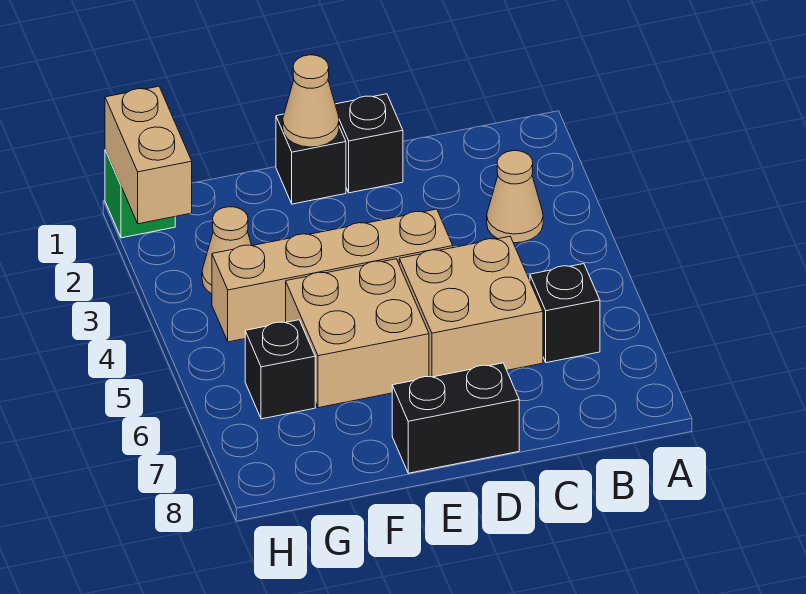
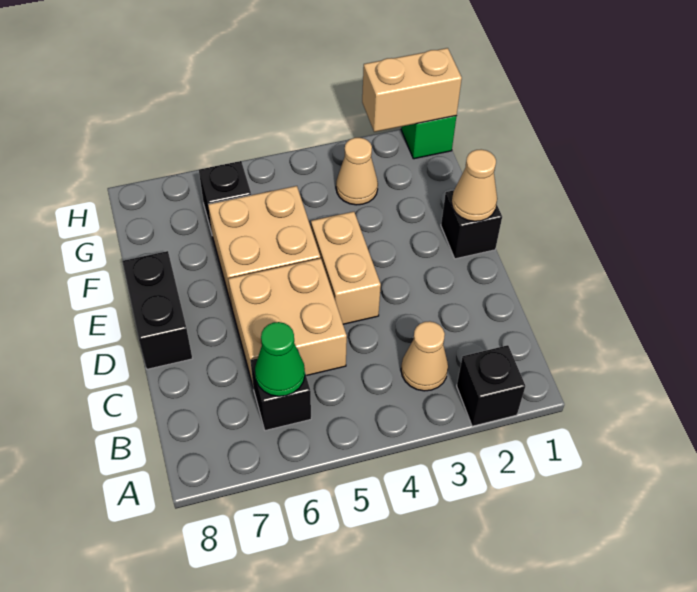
none -> green 1x1 cone [255,322,305,396]
black 1x1 brick [335,94,403,193] -> black 1x1 brick moved to [457,345,525,426]
tan 1x4 brick [212,209,453,342] -> tan 1x2 brick [311,212,381,324]

